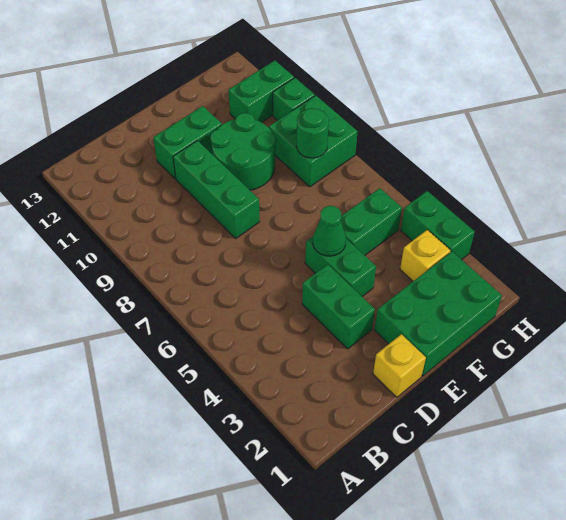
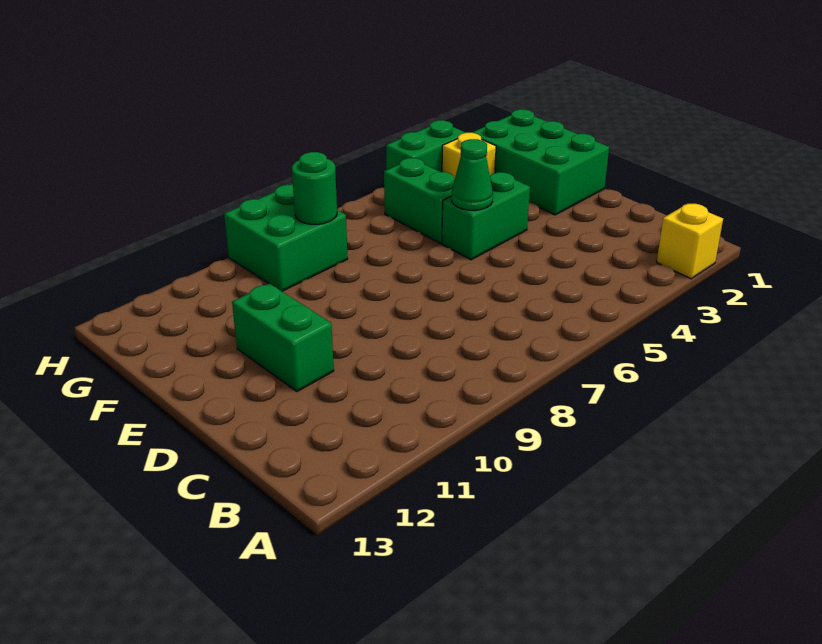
yellow 1x1 brick [373,334,426,397] -> yellow 1x1 brick moved to [657,204,723,279]
green 1x2 brick [302,264,375,349] -> none
green 1x3 brick [173,141,260,238] -> none
green 2x2 round brick [210,113,276,190] -> none
green 1x2 brick [229,61,294,122] -> none
green 1x1 brick [273,78,315,120] -> none

